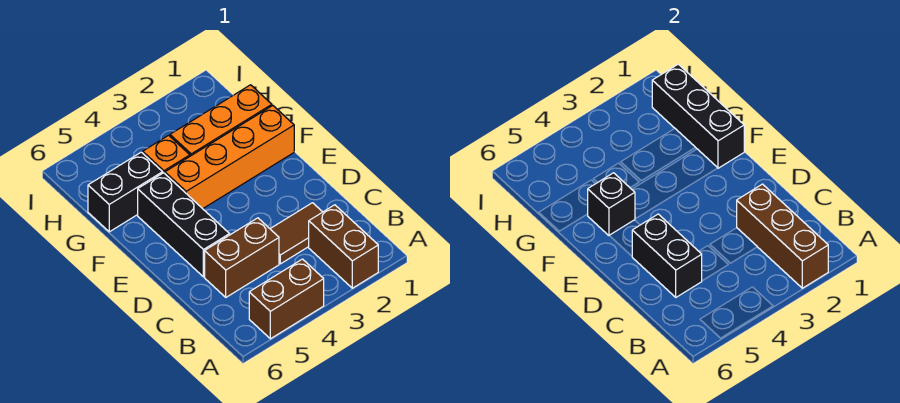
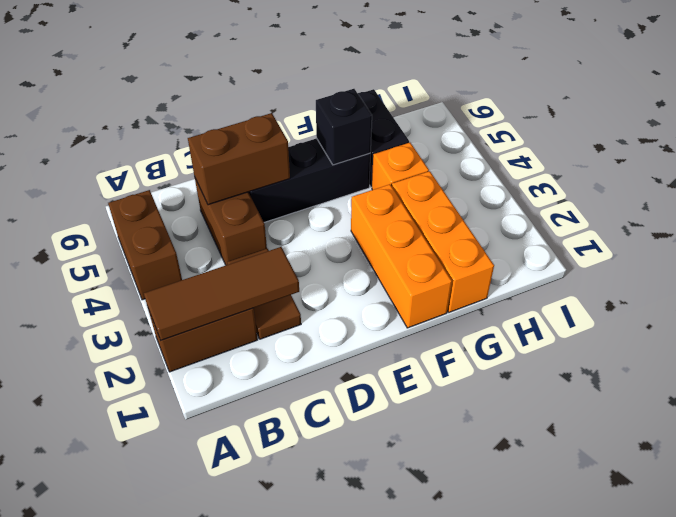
brown 1x3 brick [737,184,828,288] -> brown 1x3 tile [144,247,299,340]
black 1x2 brick [632,214,702,297] -> brown 1x2 brick [188,113,290,205]
orange 1x4 brick [165,106,294,209] -> orange 1x3 brick [351,184,452,328]
black 1x3 brick [652,64,744,168] -> none

